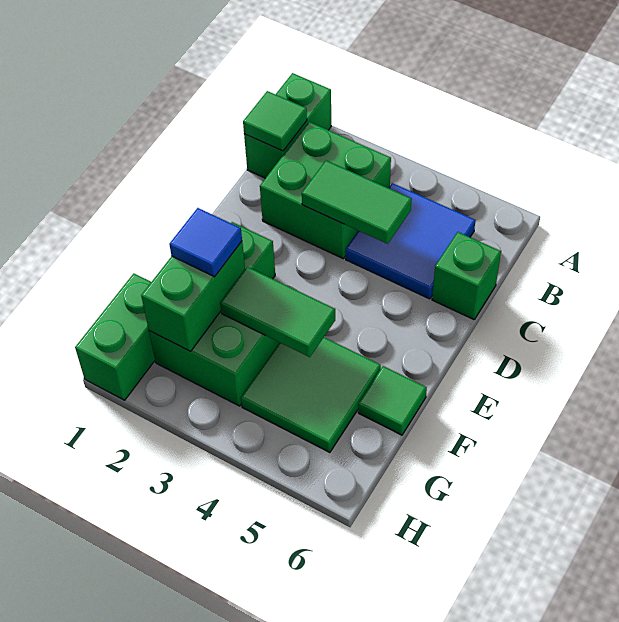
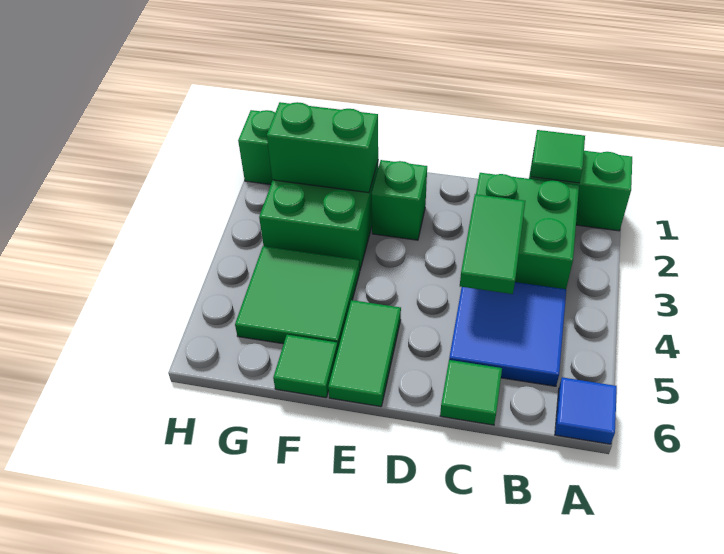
green 1x1 brick [432,232,501,319] -> green 1x1 tile [440,360,502,425]
blue 1x1 tile [169,208,242,277] -> blue 1x1 tile moved to [555,377,617,444]
green 1x2 tile [220,267,335,357] -> green 1x2 tile moved to [328,300,401,407]

